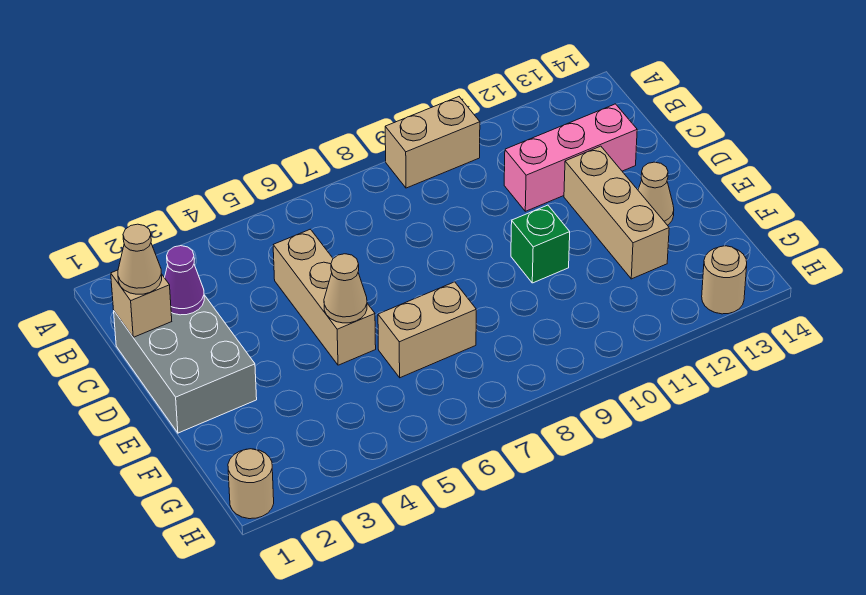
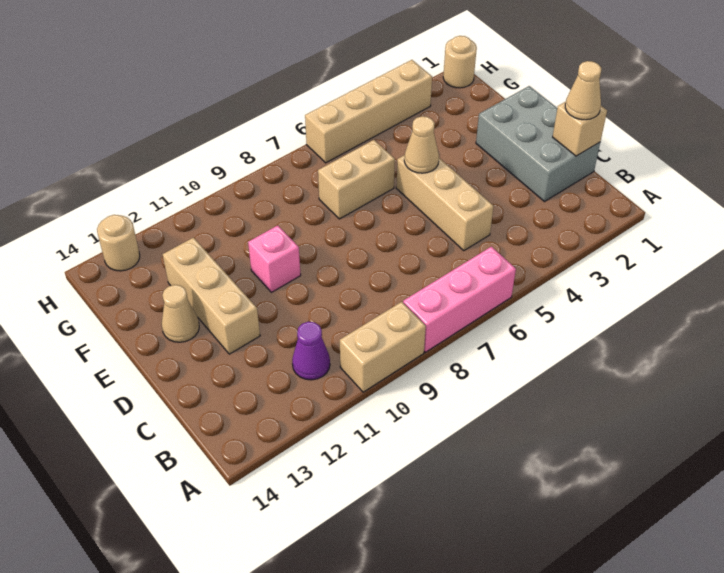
purple 1x1 cone [164,246,204,315] -> purple 1x1 cone moved to [292,322,330,380]
pink 1x3 brick [504,104,637,211] -> pink 1x3 brick moved to [403,247,516,352]
green 1x1 brick [511,205,570,283] -> pink 1x1 brick [248,225,301,292]
none -> tan 1x4 brick [305,60,432,163]

